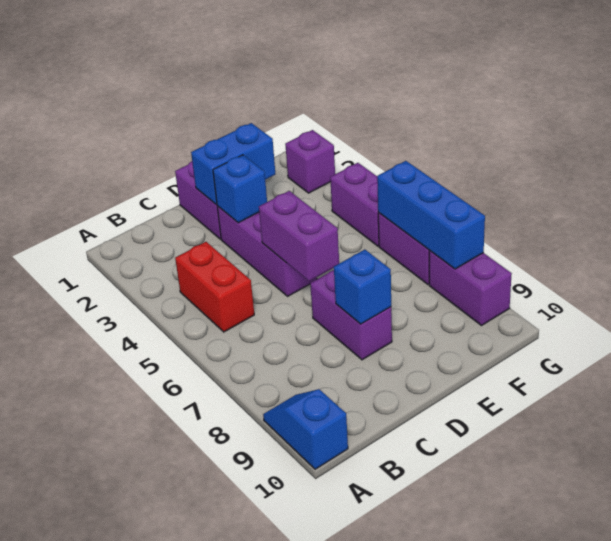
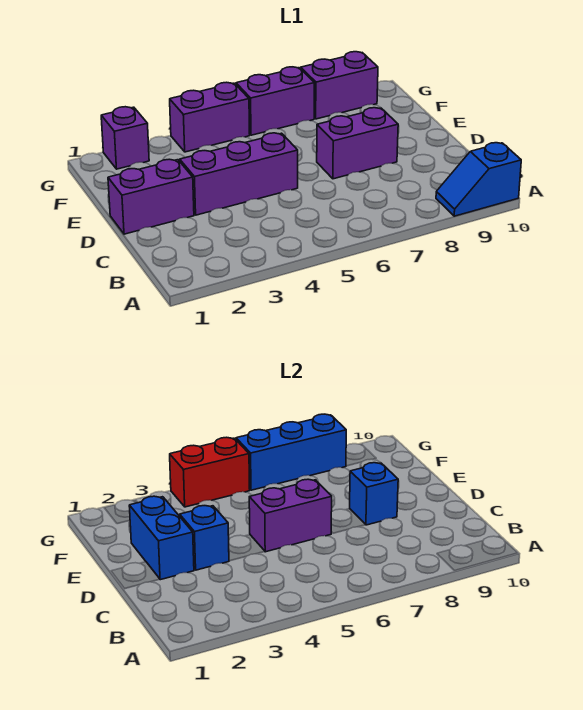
red 1x2 brick [175,242,254,332] -> red 1x2 brick moved to [170,437,250,507]

